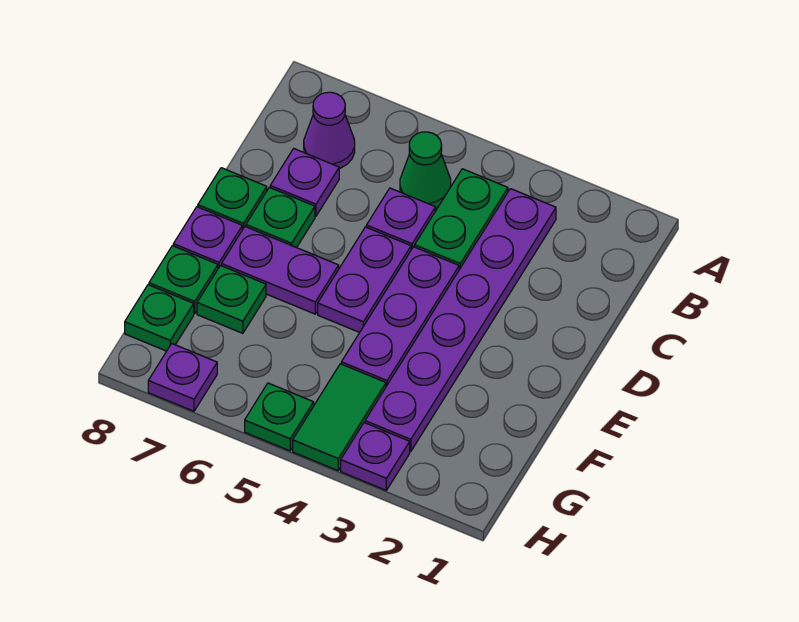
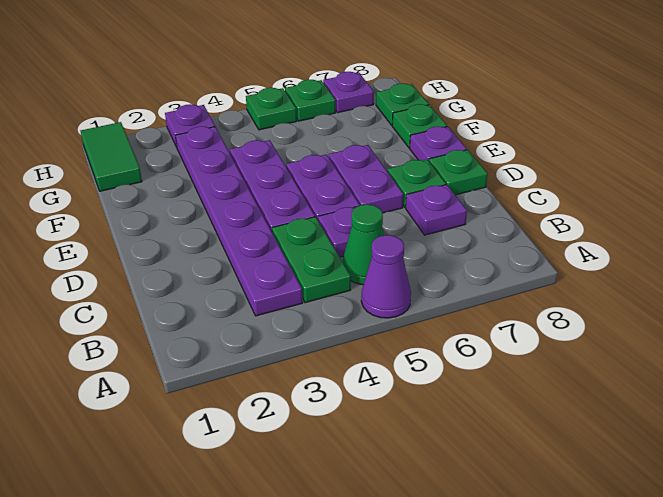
purple 1x1 cone [304,92,355,168] -> purple 1x1 cone moved to [361,235,411,318]
purple 1x2 plate [222,227,339,314] -> purple 1x2 plate turned to [329,145,403,213]
green 1x1 plate [197,266,266,333] -> green 1x1 plate moved to [285,80,335,121]
green 1x2 tile [293,364,386,471] -> green 1x2 tile moved to [81,122,142,191]

